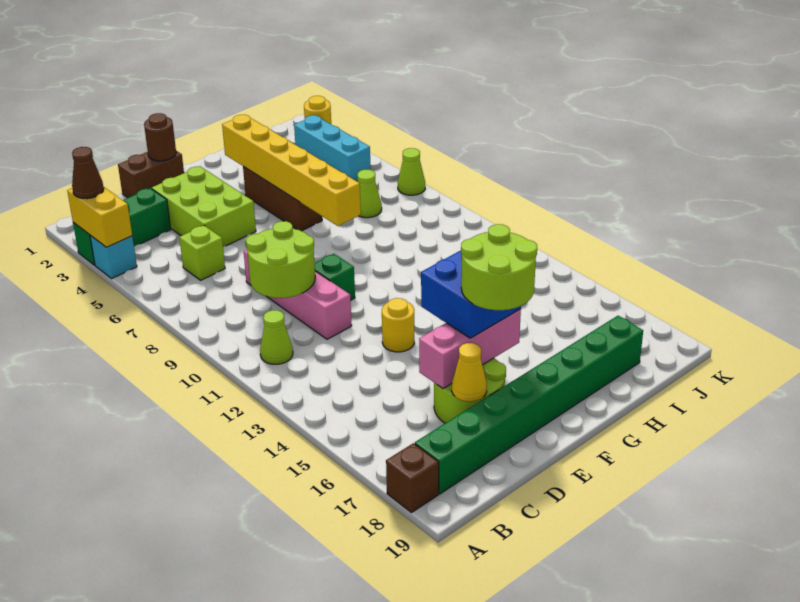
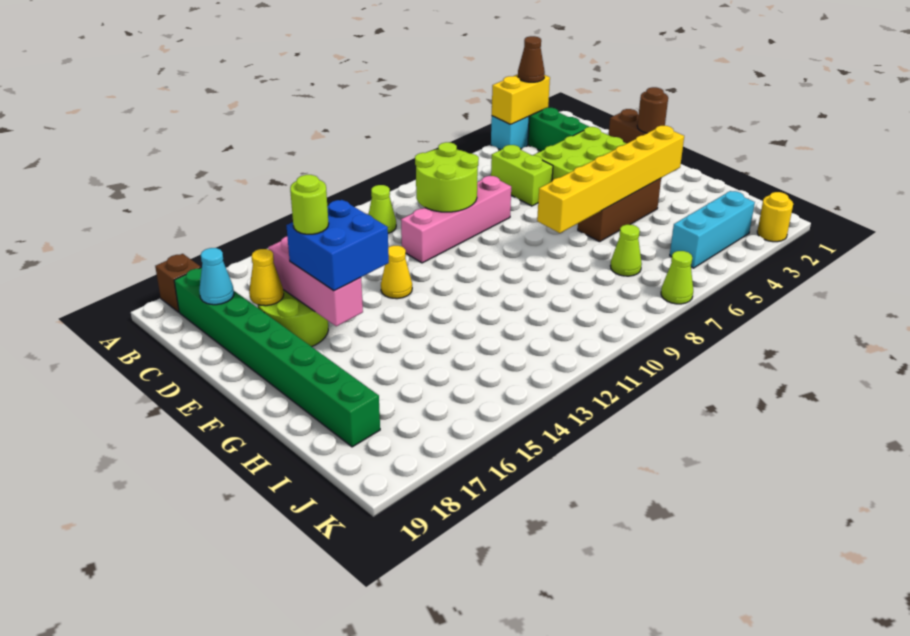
lime 1x1 brick [179,225,225,280] -> lime 1x2 brick [491,145,553,206]
none -> cyan 1x1 cone [199,248,234,305]
green 1x1 brick [314,254,355,300] -> none
yellow 1x1 round brick [382,298,414,352] -> yellow 1x1 cone [381,246,412,299]
lime 2x2 round brick [461,224,537,310] -> lime 1x1 round brick [290,175,329,234]

